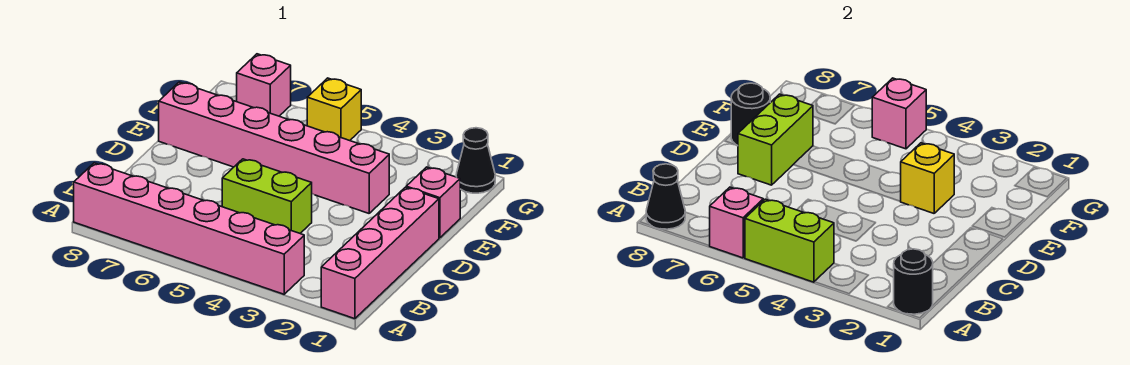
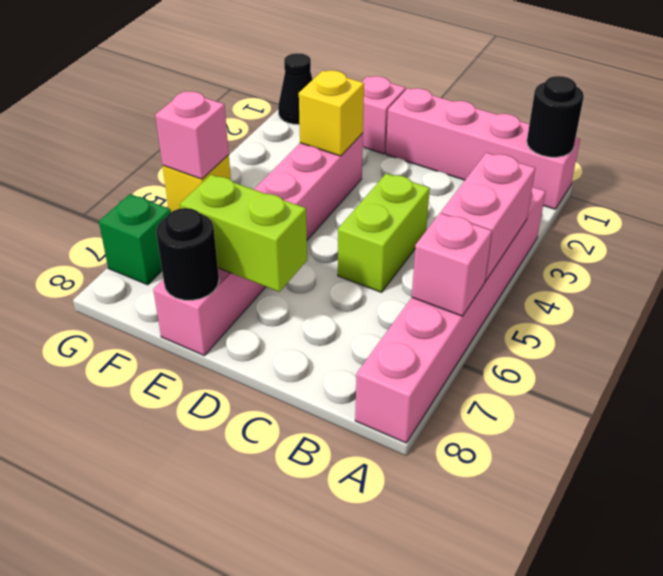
lime 1x2 brick [745,199,834,282] -> pink 1x2 brick [441,153,535,281]
black 1x1 cone [646,164,685,229] -> none
pink 1x1 brick [237,54,291,116] -> green 1x1 brick [99,194,171,285]

